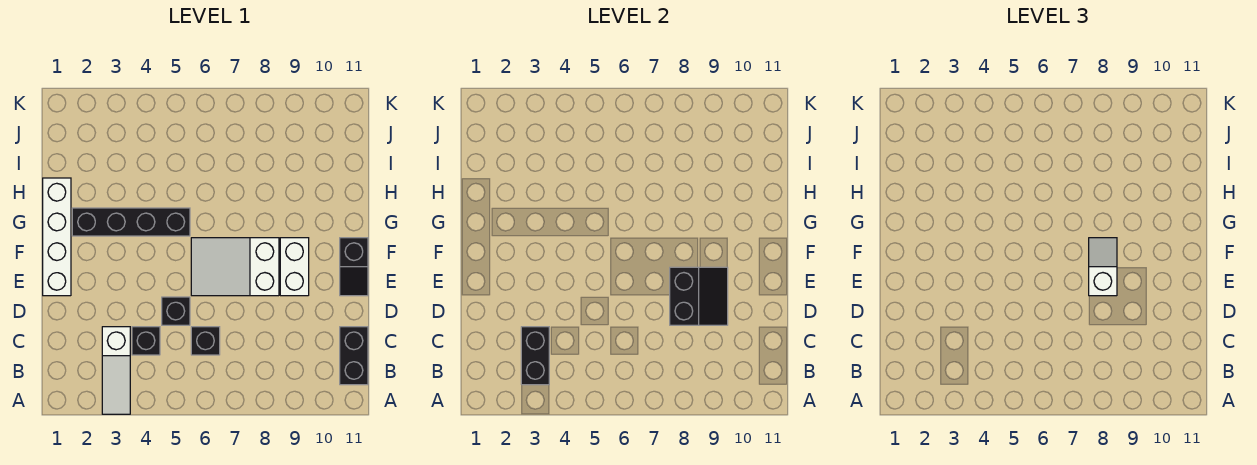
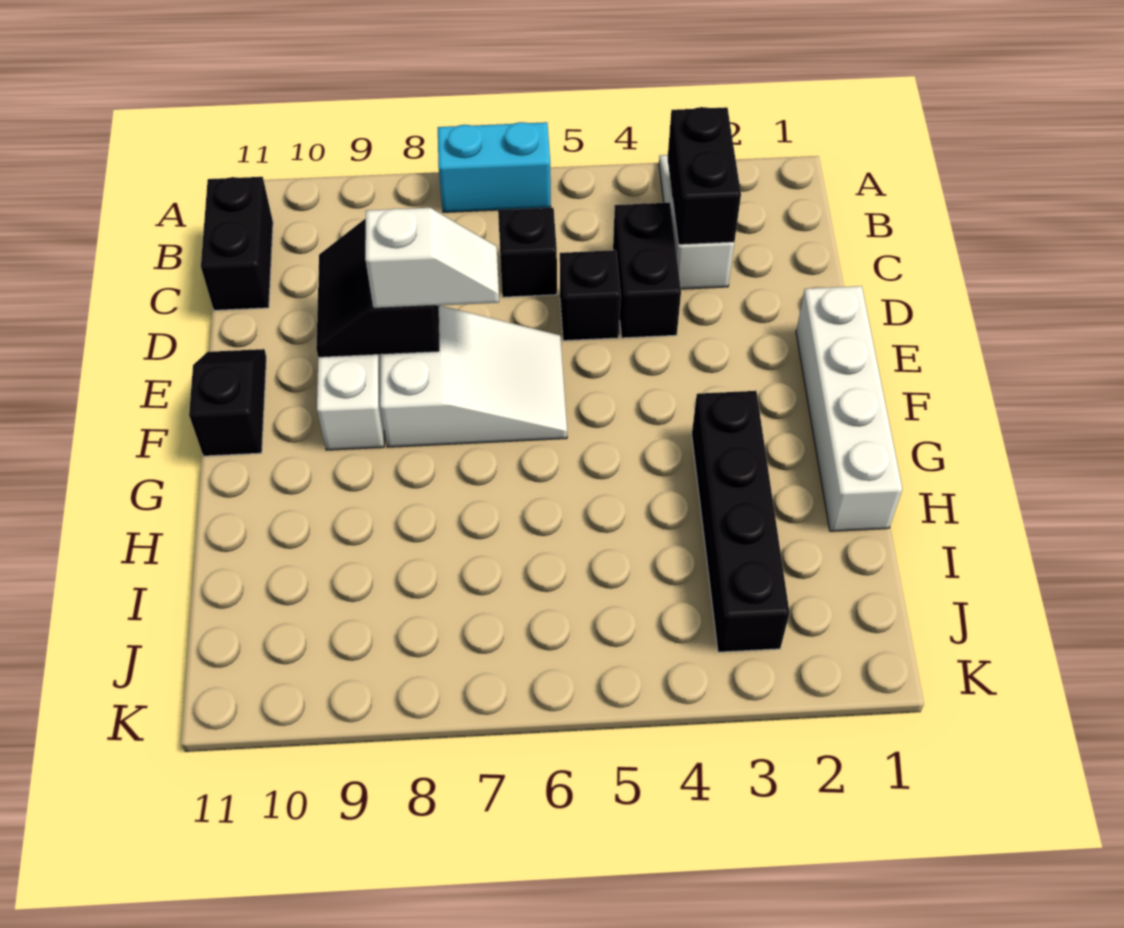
none -> cyan 1x2 brick [438,122,551,212]
black 1x1 brick [132,327,160,355] -> black 1x2 brick [613,203,681,338]
white 1x2 slope [1089,238,1117,296] -> white 1x2 slope turned to [365,208,499,308]
black 1x4 brick [72,208,190,236] -> black 1x4 brick turned to [692,391,790,652]

